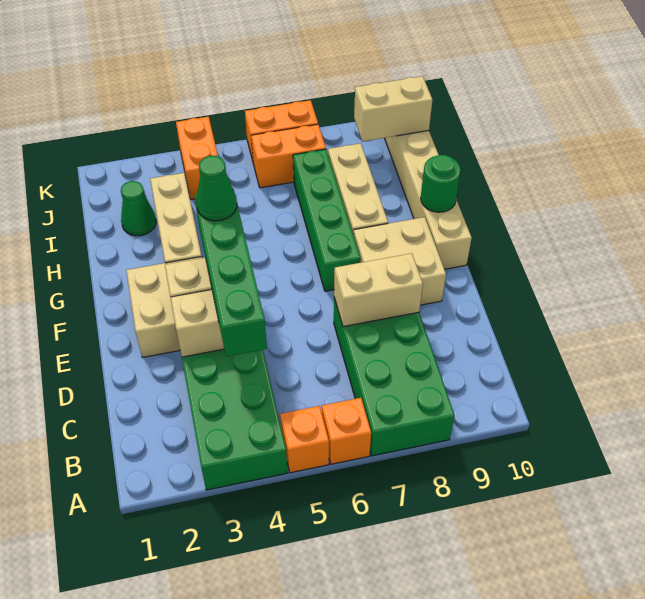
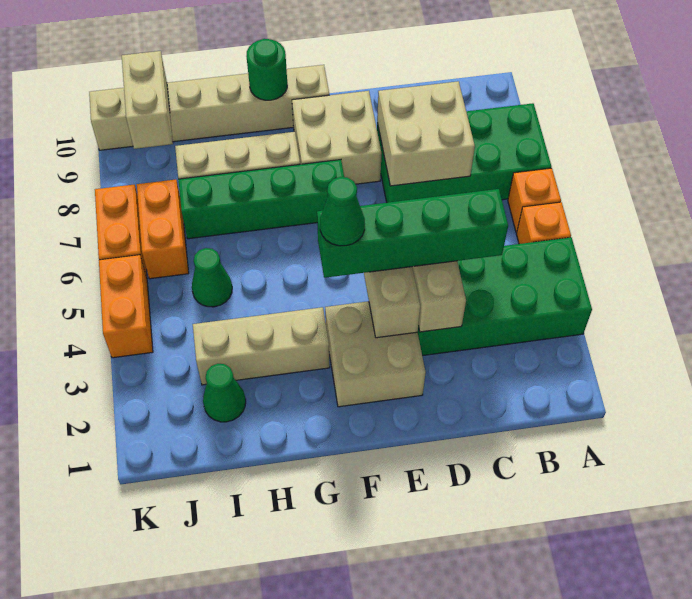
tan 1x2 brick [334,253,423,327] -> tan 2x2 brick [377,81,475,186]
none -> green 1x1 cone [192,248,232,307]
orange 1x2 brick [176,117,218,199] -> orange 1x2 brick turned to [99,255,153,358]

